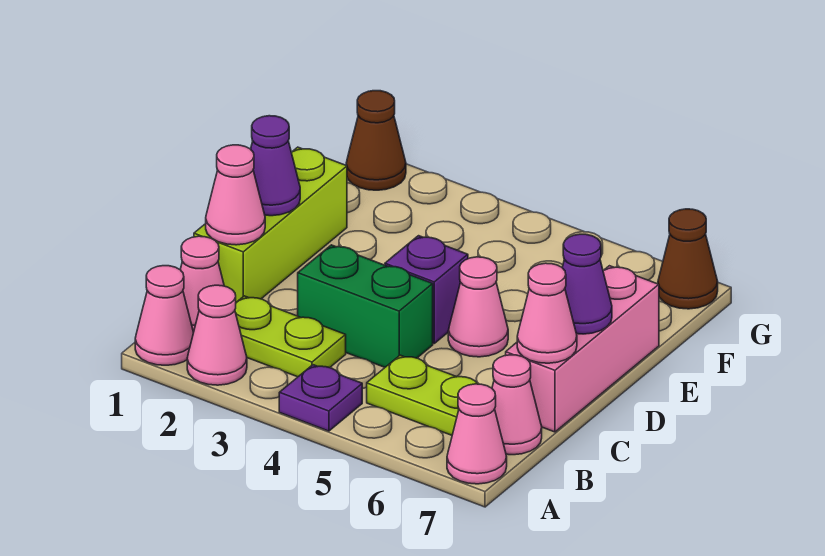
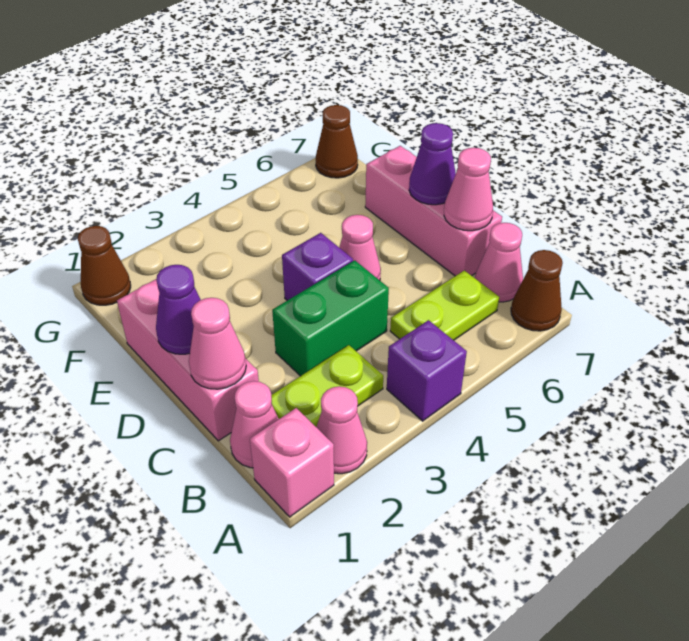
pink 1x1 cone [135,266,194,365] -> pink 1x1 brick [250,408,334,517]
purple 1x1 plate [279,365,362,431] -> purple 1x1 brick [387,320,467,421]
pink 1x1 cone [447,384,507,484] -> brown 1x1 cone [511,250,563,331]
lime 1x3 brick [194,147,347,302] -> pink 1x3 brick [117,279,259,441]

